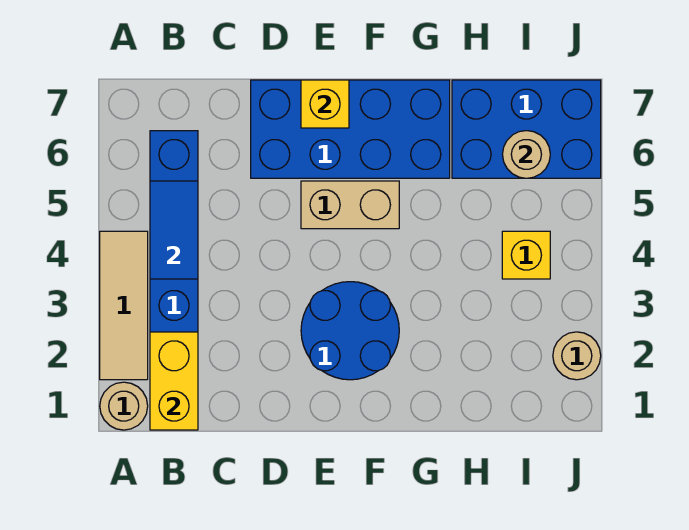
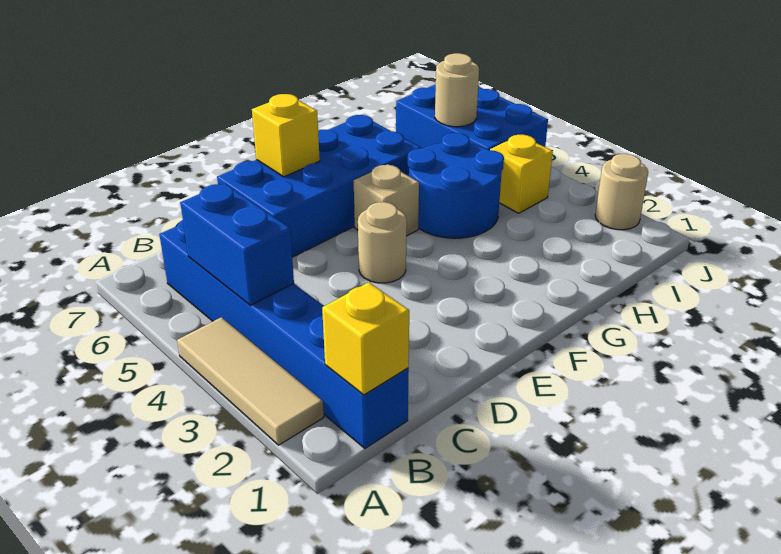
tan 1x1 round brick [100,382,148,430] -> tan 1x1 round brick moved to [358,202,407,283]
yellow 1x2 brick [150,332,198,430] -> yellow 1x1 brick [322,282,409,395]
blue 1x2 tile [150,181,198,279] -> blue 1x2 brick [180,183,294,305]
blue 2x2 round brick [301,282,399,380] -> blue 2x2 round brick moved to [407,133,504,238]
tan 1x2 brick [301,181,399,229] -> tan 1x1 brick [354,165,419,236]
blue 2x3 brick [452,80,601,178] -> blue 2x3 brick turned to [396,84,548,150]

